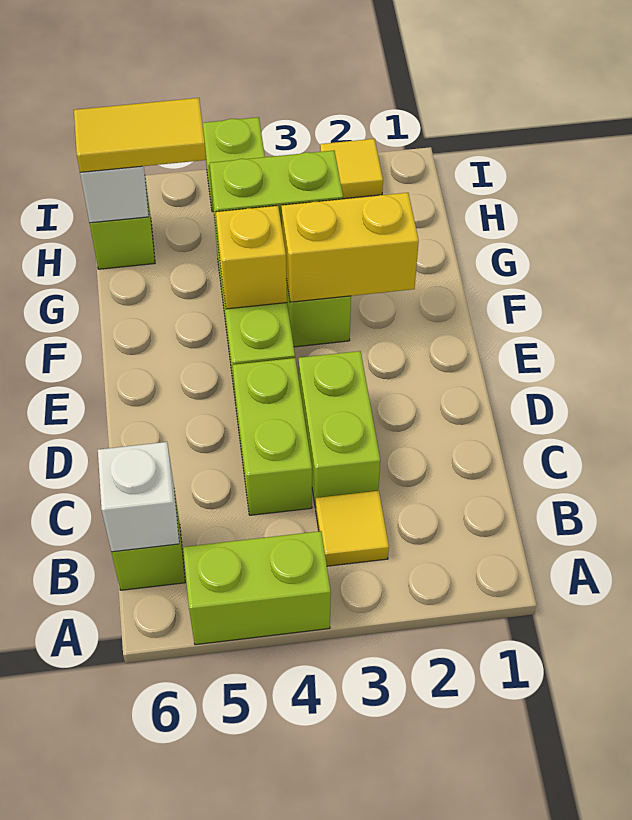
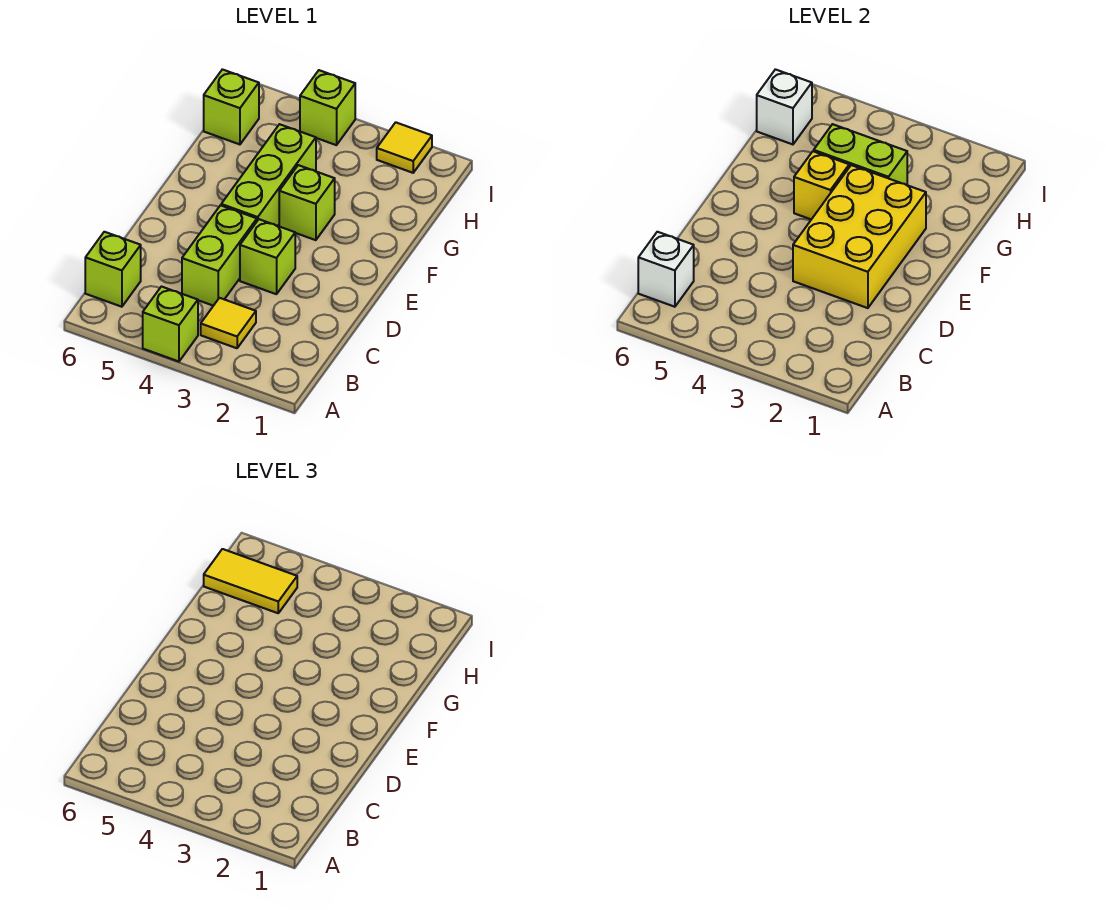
lime 1x2 brick [183,531,331,645] -> lime 1x1 brick [143,287,198,361]
lime 1x2 brick [299,351,380,508] -> lime 1x1 brick [240,219,295,294]
yellow 1x2 brick [281,193,419,302] -> yellow 2x3 brick [793,165,926,308]

